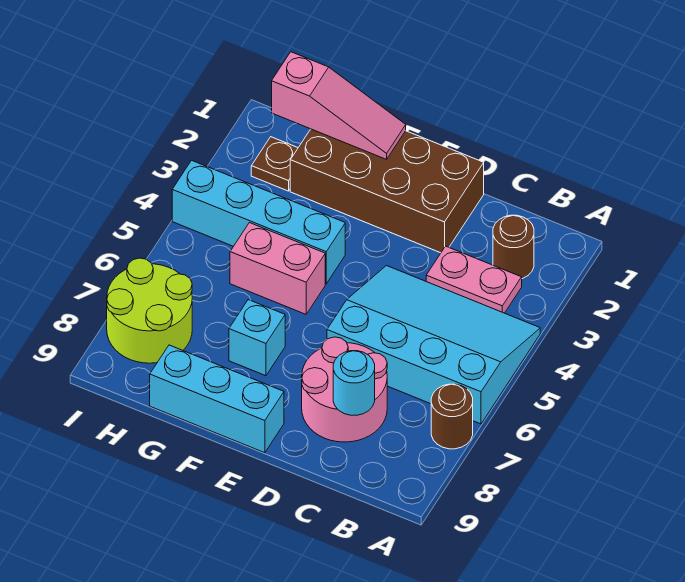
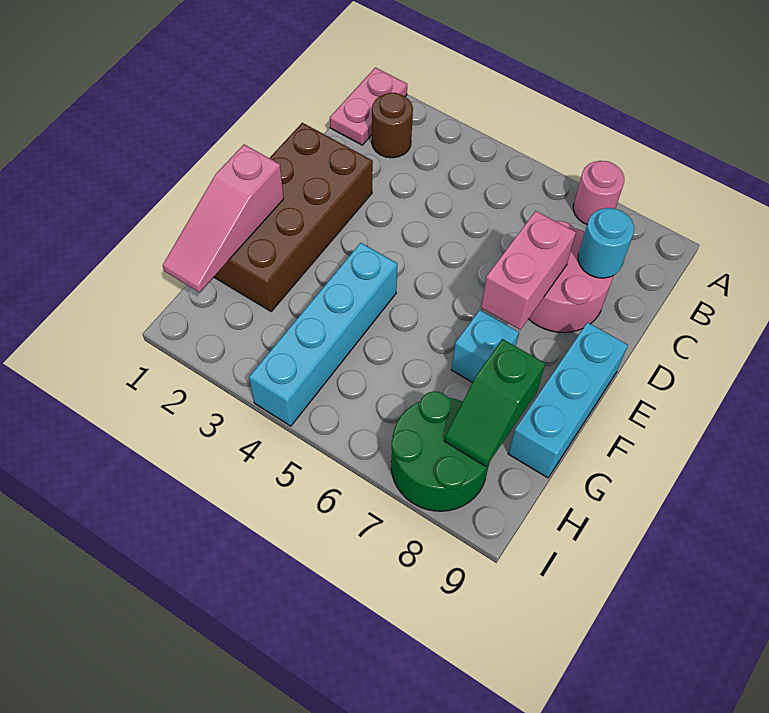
cyan 3x4 slope [327,266,540,424] -> none
brown 1x1 round brick [431,384,473,449] -> pink 1x1 round brick [573,161,624,224]
pink 1x2 plate [426,246,522,313] -> pink 1x2 plate moved to [330,68,407,145]
pink 1x3 slope [272,52,406,159] -> pink 1x3 slope turned to [163,145,284,292]
pink 1x2 brick [230,223,325,314] -> pink 1x2 brick moved to [481,211,576,330]
none -> green 1x2 slope [444,339,545,466]
brown 1x1 plate [251,137,298,191] -> none
lime 2x2 round brick [107,258,192,363] -> green 2x2 round brick [391,391,490,511]

